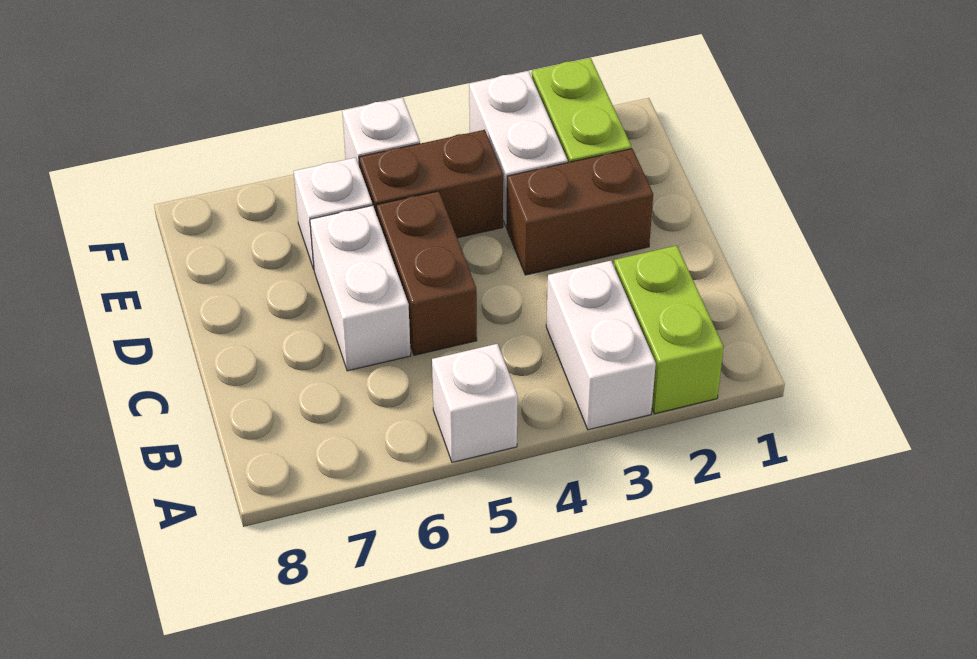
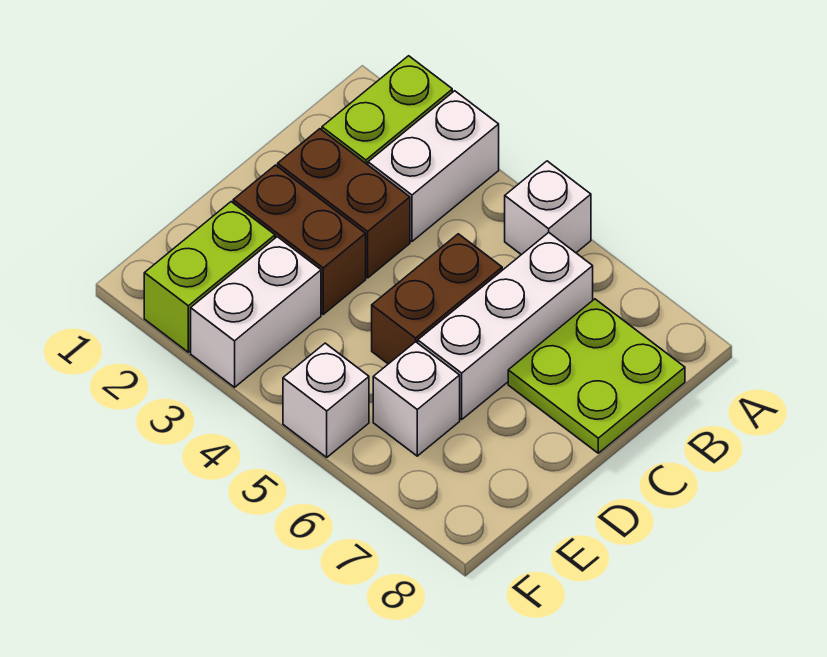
none -> lime 2x2 plate [508,299,685,453]
white 1x2 brick [310,205,411,371] -> white 1x3 brick [418,232,593,419]
brown 1x2 brick [359,130,503,238] -> brown 1x2 brick moved to [278,129,410,278]

